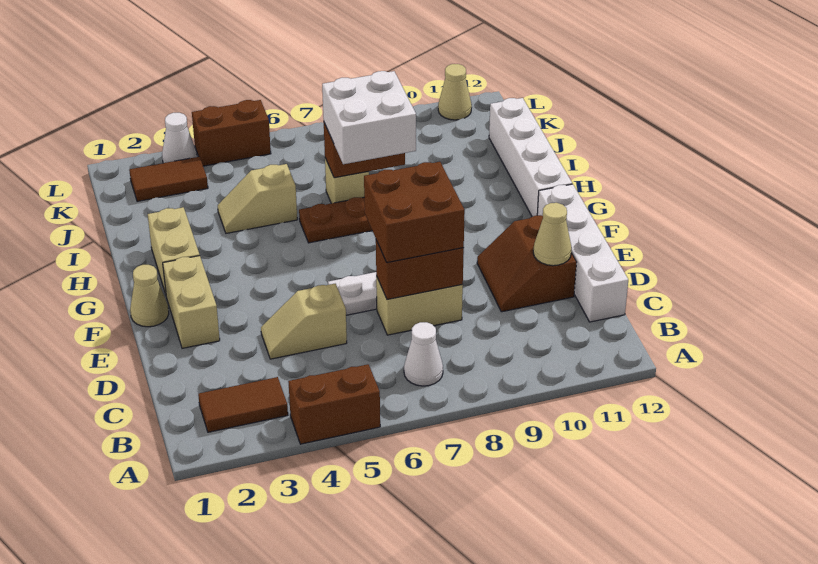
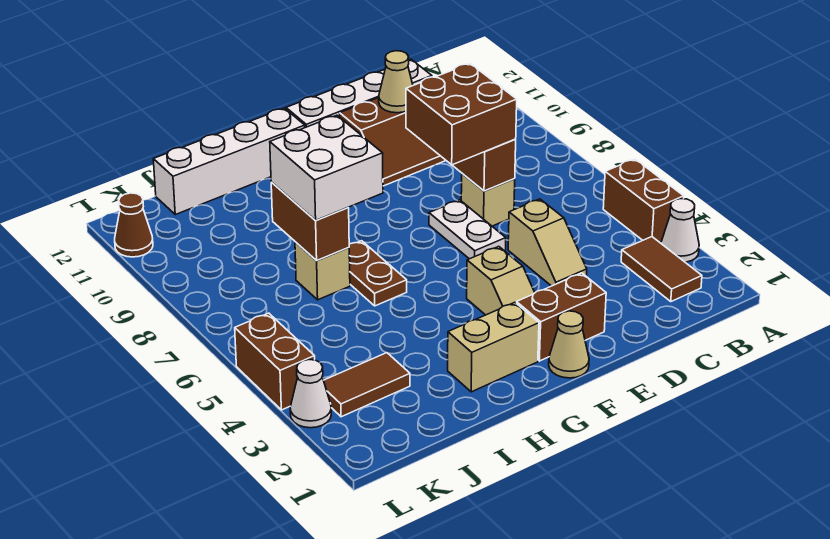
white 1x1 cone [404,322,443,386] -> white 1x1 cone moved to [661,199,699,262]
tan 1x2 brick [376,276,463,335] -> tan 1x1 brick [461,174,515,226]
tan 1x2 brick [163,256,220,348] -> brown 1x2 brick [517,273,606,361]
tan 1x2 slope [218,164,297,233] -> tan 1x2 slope moved to [467,247,535,315]
brown 1x2 tile [129,157,208,201] -> brown 1x2 tile turned to [324,353,410,417]
tan 1x1 cone [438,64,472,120] -> brown 1x1 cone [115,193,153,257]

